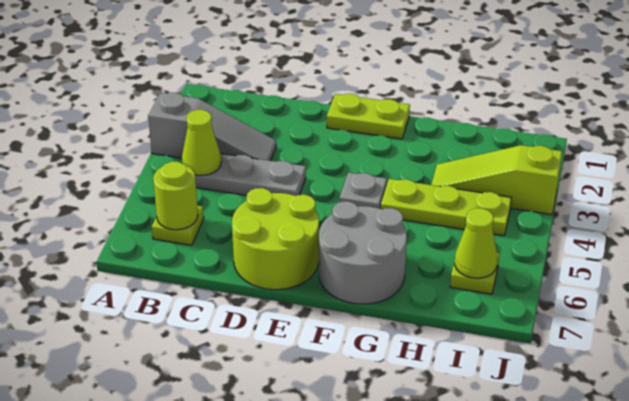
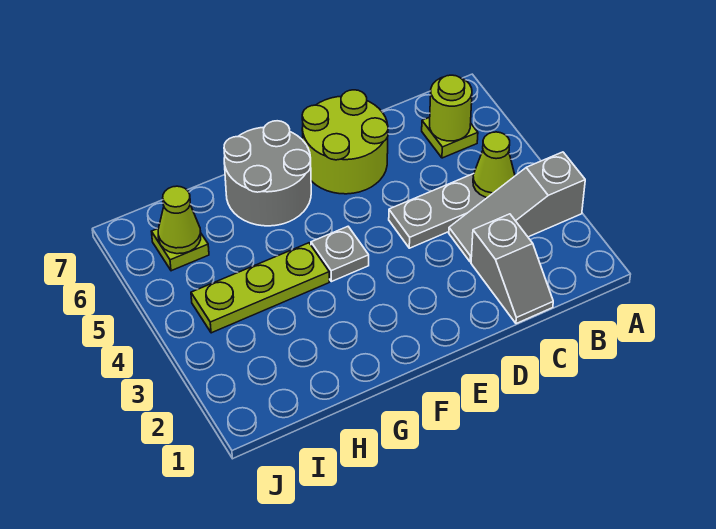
none -> grey 1x2 slope [471,214,553,324]
lime 1x2 plate [327,94,410,139] -> none
lime 1x3 slope [431,145,562,215] -> none

